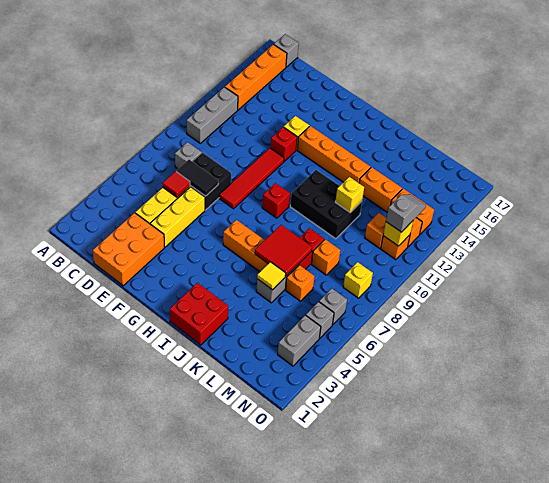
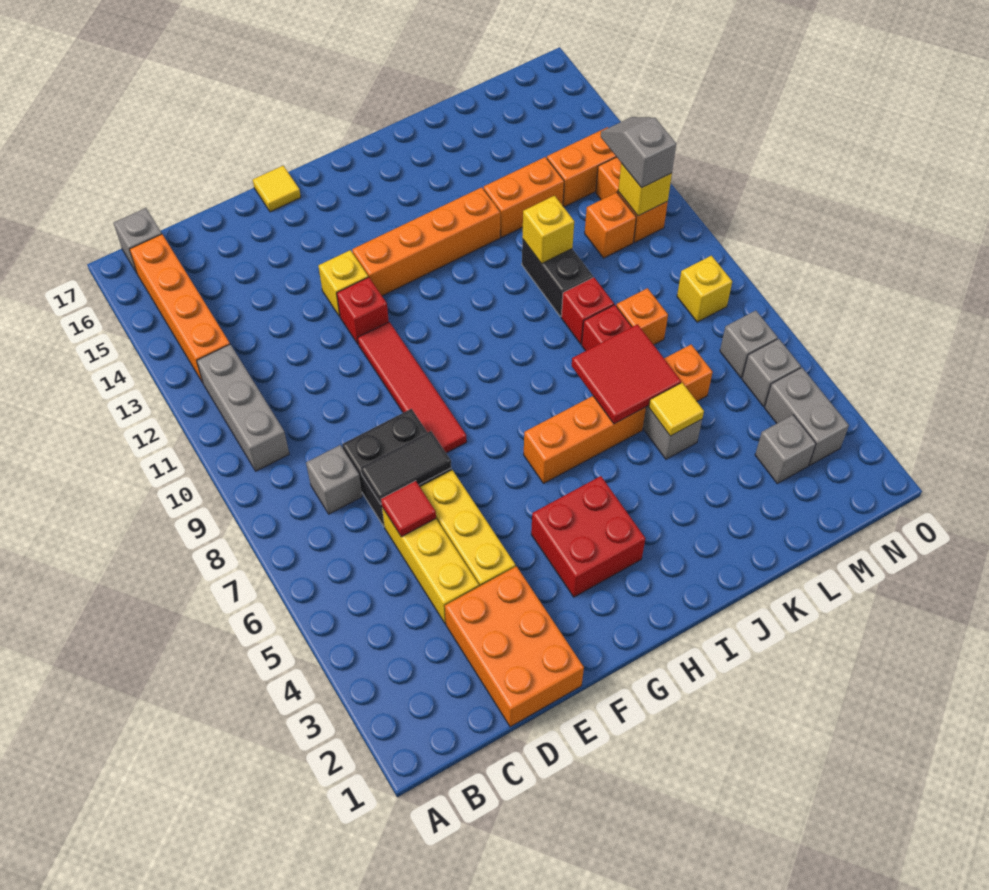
none -> yellow 1x1 tile [253,166,301,212]
red 1x1 brick [262,183,290,218] -> red 1x1 brick moved to [561,277,614,344]
red 2x2 brick [170,283,228,345] -> red 2x2 brick moved to [531,476,645,597]
black 2x3 brick [290,170,362,239] -> black 1x2 brick [522,239,593,317]
none -> grey 1x1 brick [755,415,816,483]

